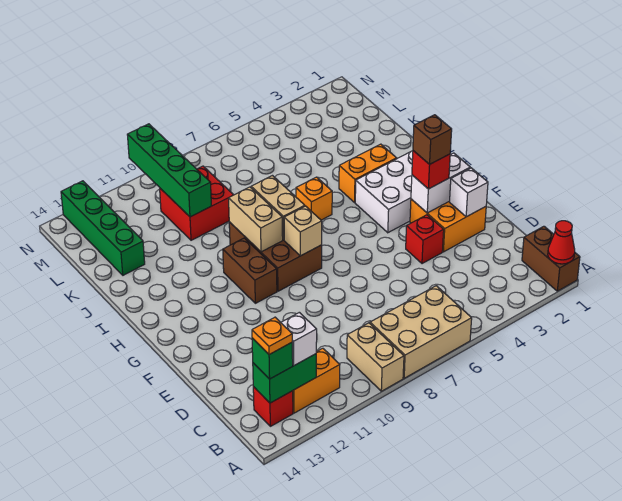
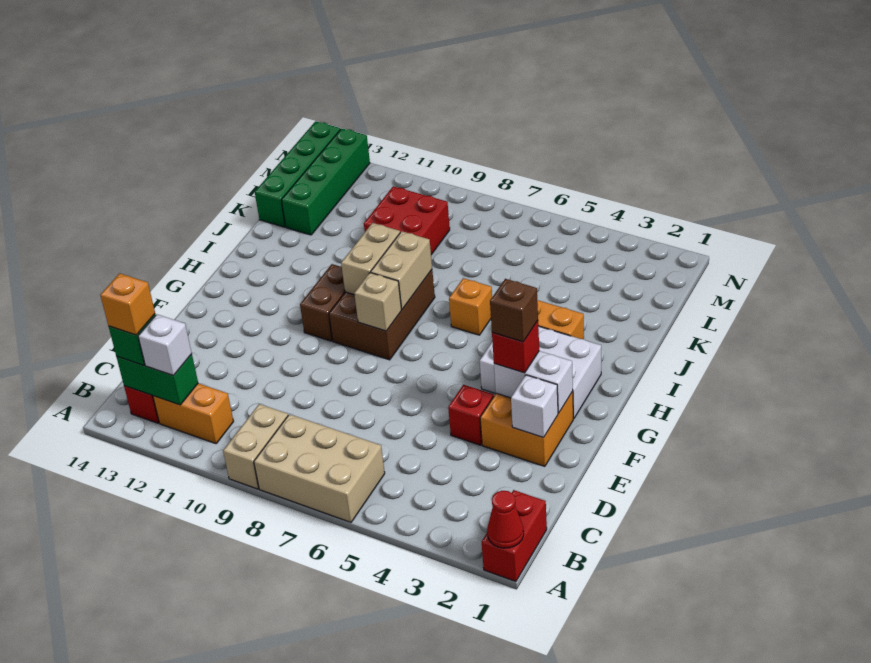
brown 1x2 brick [522,226,580,291] -> red 1x2 brick [482,490,547,581]
orange 1x1 plate [252,317,292,354] -> orange 1x1 brick [100,273,155,335]
green 1x4 brick [127,124,211,217] -> green 1x4 brick moved to [255,121,341,227]

